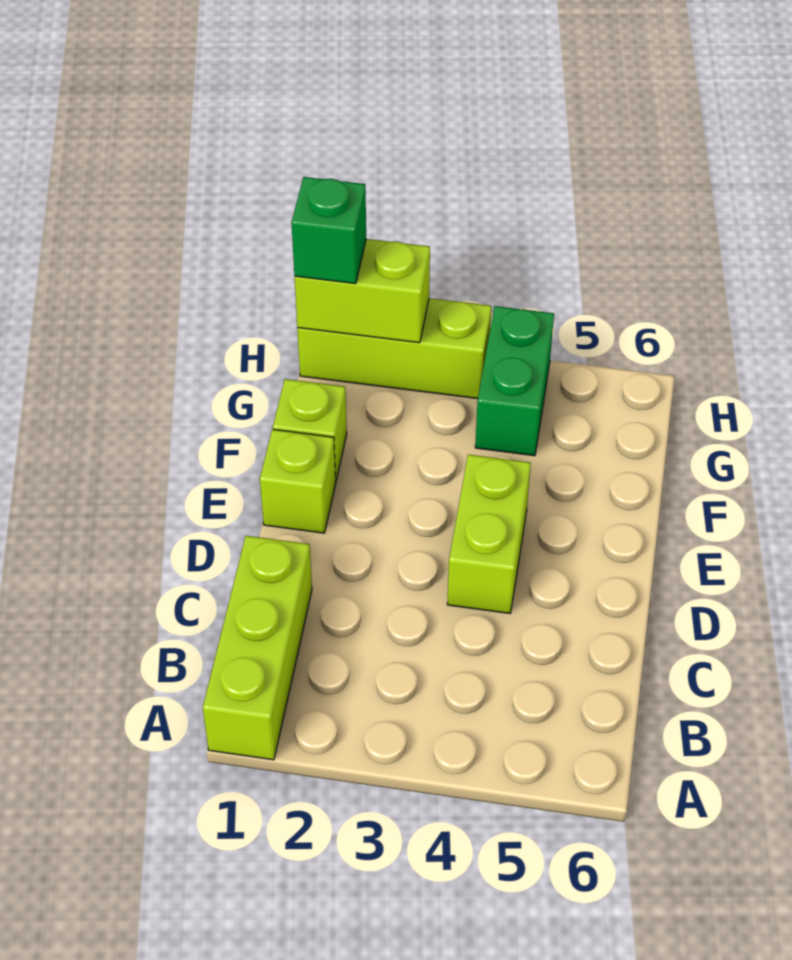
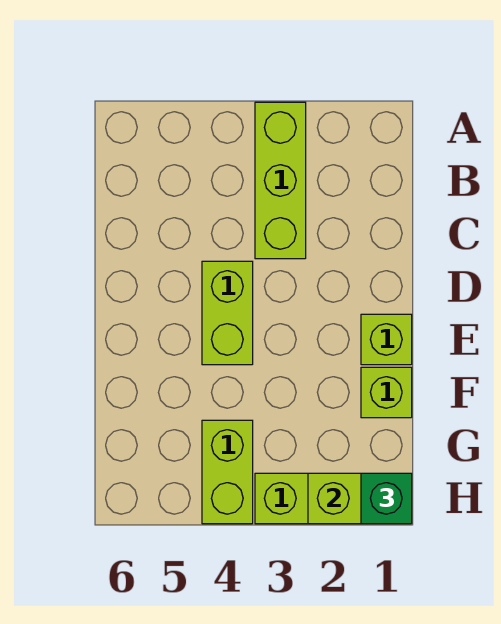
lime 1x3 brick [203,536,312,760] -> lime 1x3 brick moved to [255,102,306,259]
green 1x2 brick [475,306,554,456] -> lime 1x2 brick [202,420,253,524]

